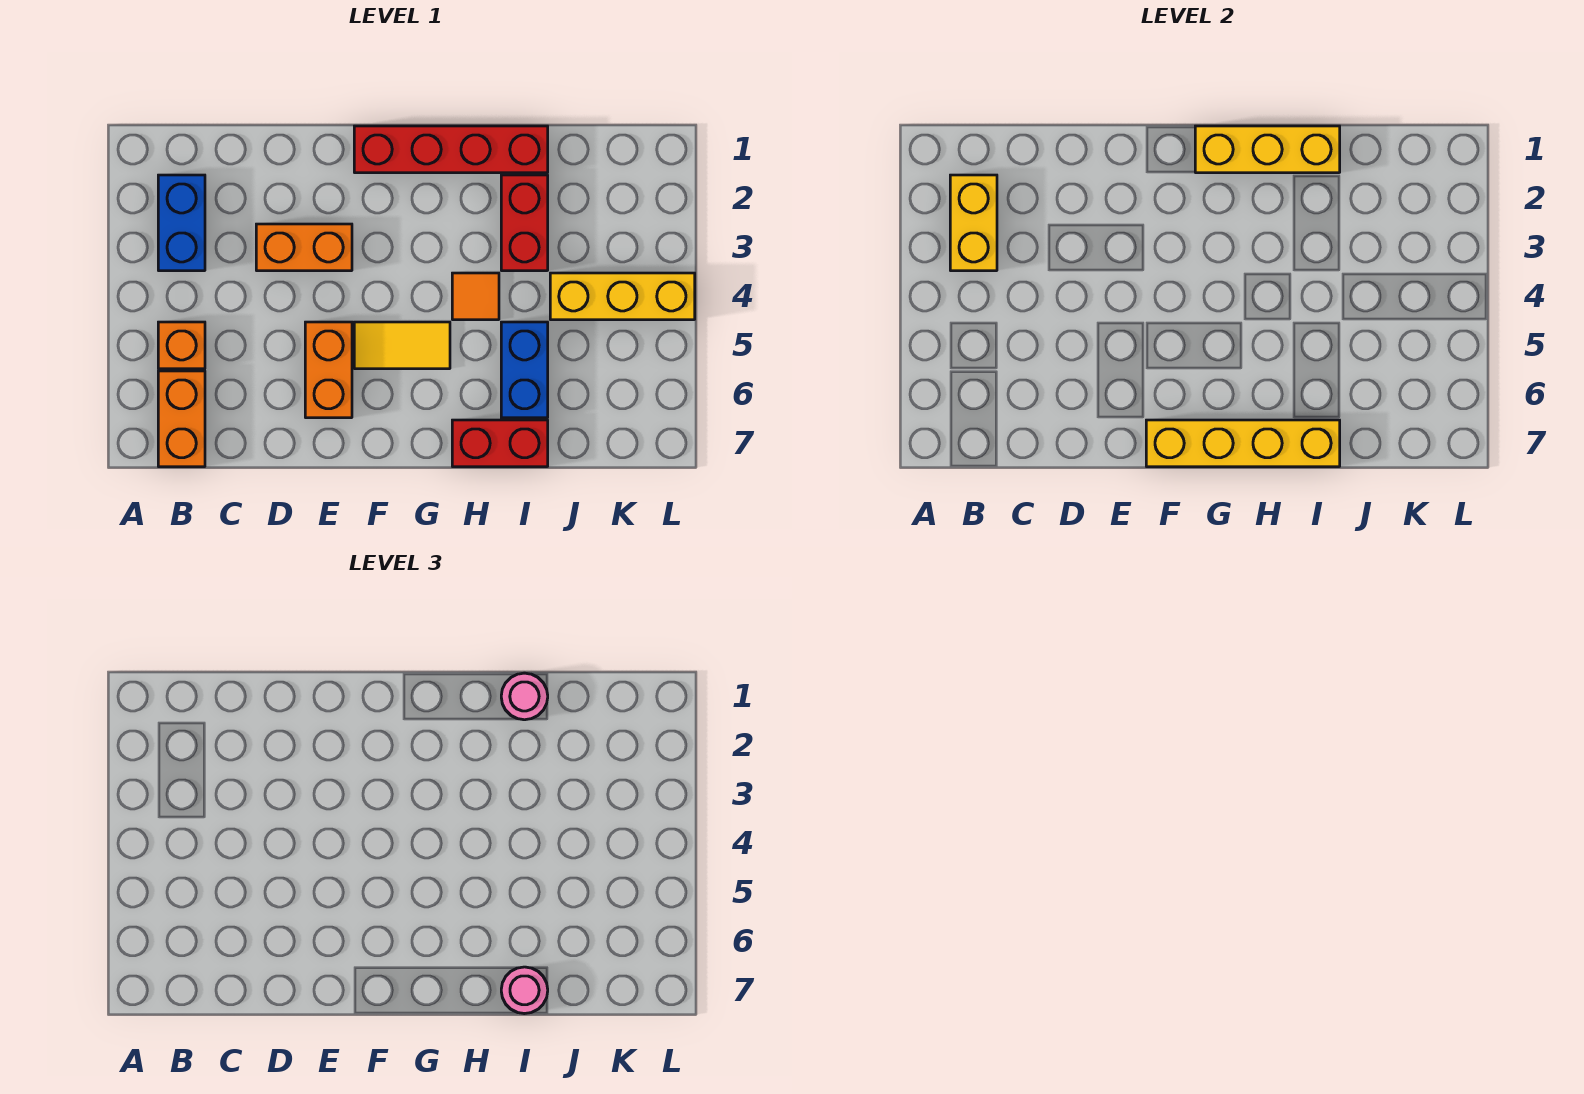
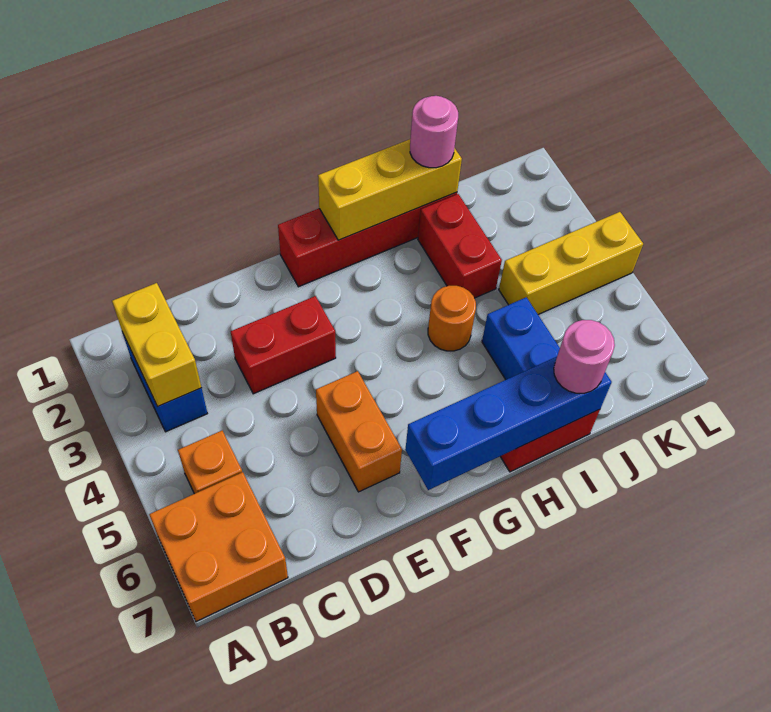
orange 1x2 brick [158,371,205,467] -> orange 2x2 brick [149,472,288,622]
orange 1x2 brick [256,224,352,271] -> red 1x2 brick [231,296,336,394]
yellow 1x2 tile [354,322,450,369] -> none
yellow 1x4 brick [1146,420,1340,467] -> blue 1x4 brick [405,357,612,490]
orange 1x1 tile [452,273,499,320] -> orange 1x1 round brick [428,286,476,351]

